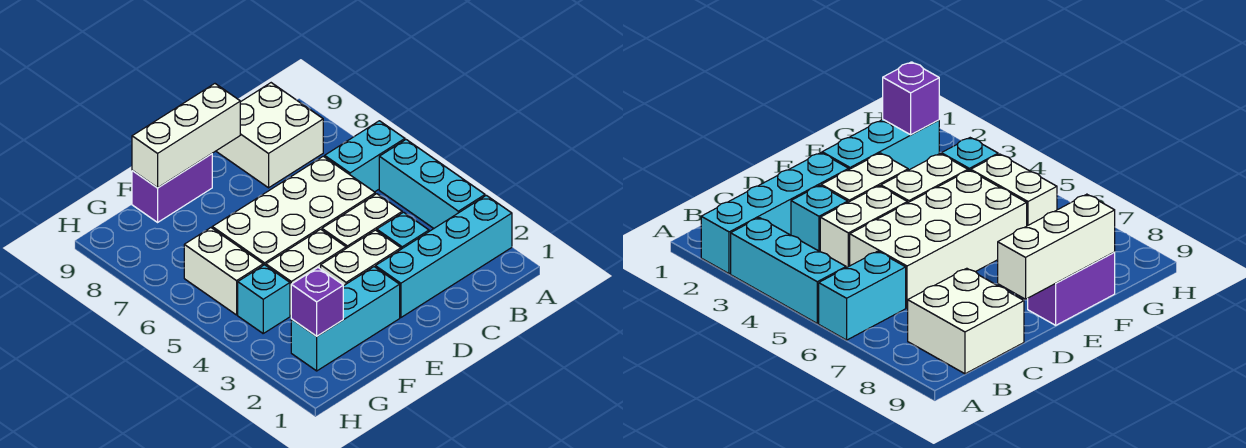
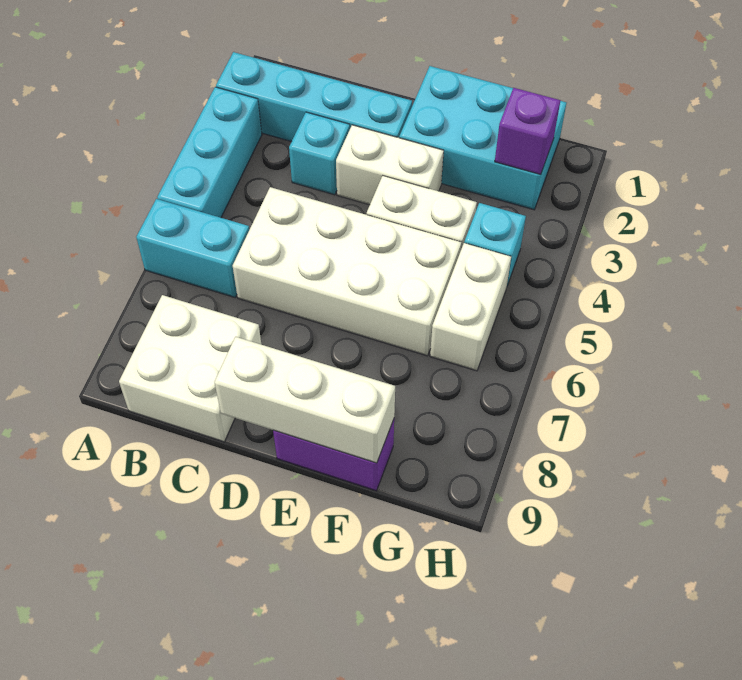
white 1x2 brick [322,194,402,248] -> none
cyan 1x3 brick [291,267,400,371] -> cyan 2x3 brick [399,66,566,210]

